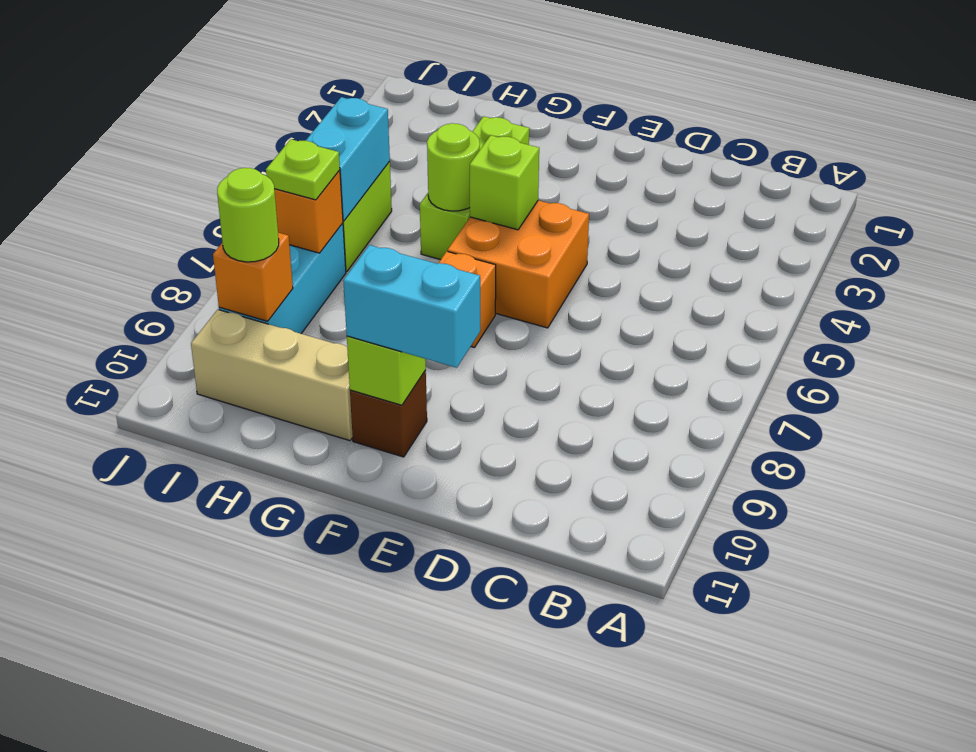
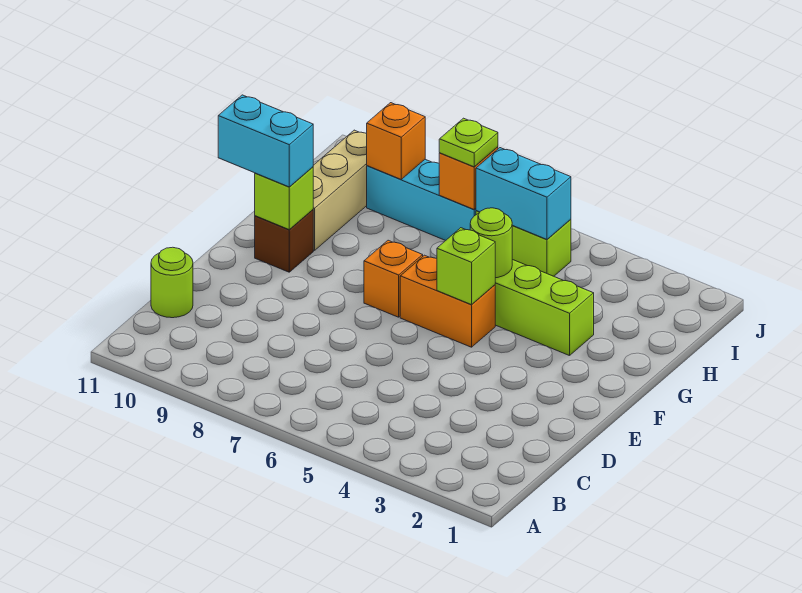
orange 2x2 brick [448,200,589,328] -> orange 1x2 brick [400,255,495,347]
cyan 1x2 brick [343,245,480,368] -> cyan 1x2 brick turned to [218,95,313,187]
lime 1x1 round brick [217,168,279,262] -> lime 1x1 round brick moved to [151,247,193,318]

